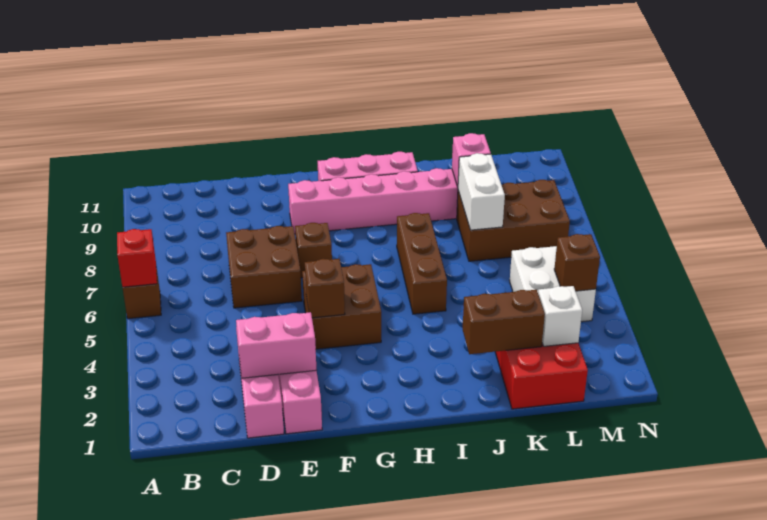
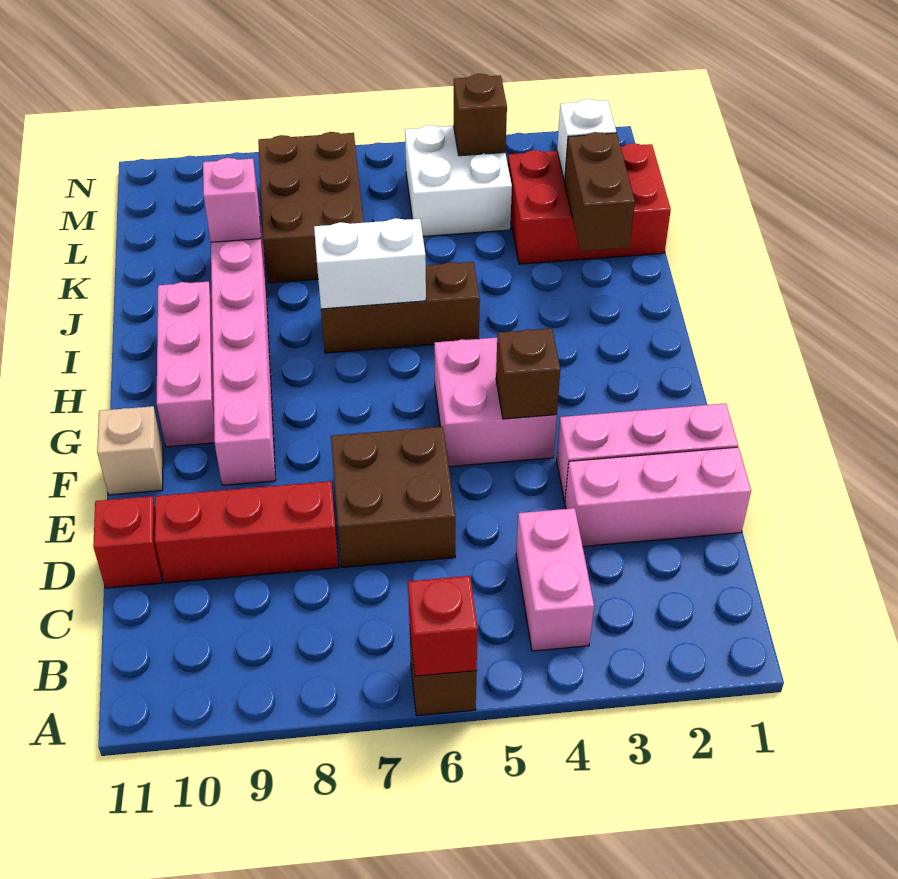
pink 1x2 brick [236,312,316,378] -> pink 1x2 brick moved to [516,508,594,651]
none -> red 1x3 brick [155,481,339,583]
none -> red 1x1 brick [93,496,162,588]
brown 2x2 brick [302,264,381,349] -> pink 2x2 brick [434,338,557,467]
brown 1x1 brick [295,223,332,278] -> none
none -> tan 1x1 brick [97,406,163,495]
white 1x2 brick [458,153,505,230] -> white 1x2 brick moved to [314,218,426,309]

